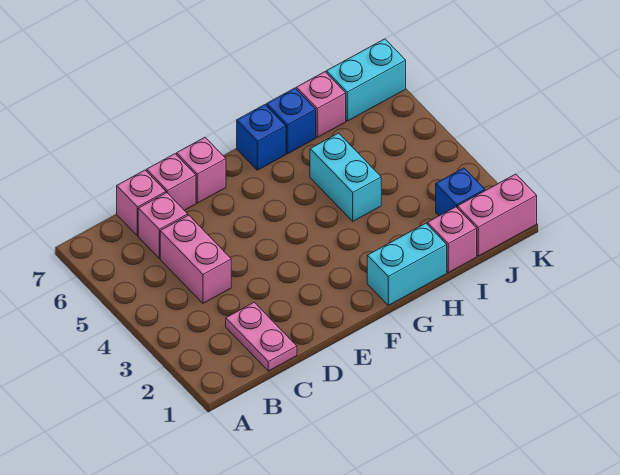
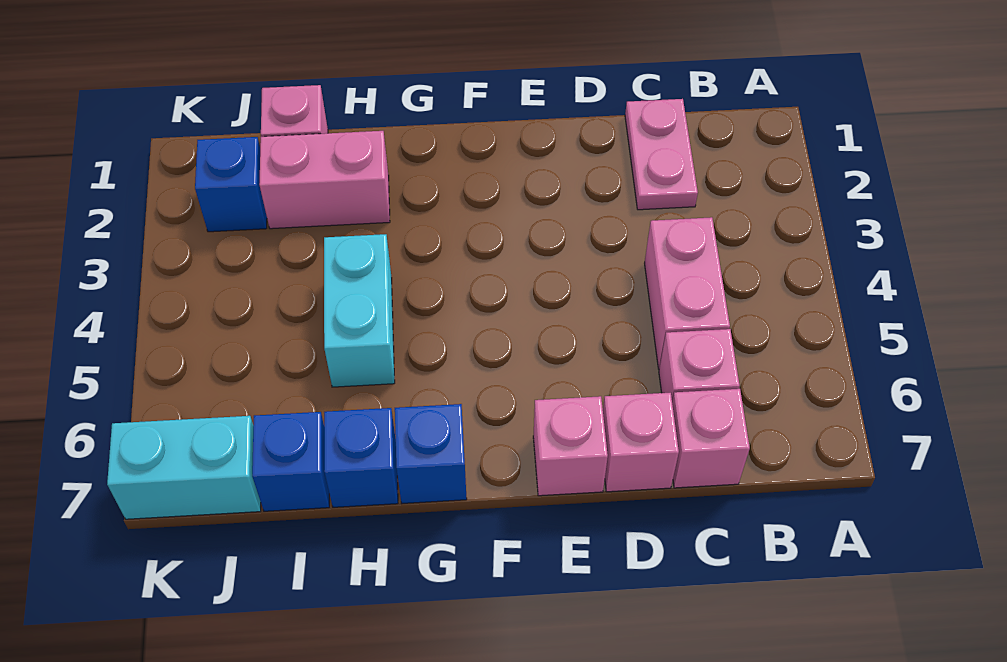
cyan 1x2 brick [367,223,447,305] -> none
pink 1x1 brick [296,72,346,137] -> blue 1x1 brick [252,412,329,511]
pink 1x2 brick [457,174,537,256] -> pink 1x2 brick moved to [259,131,390,229]

